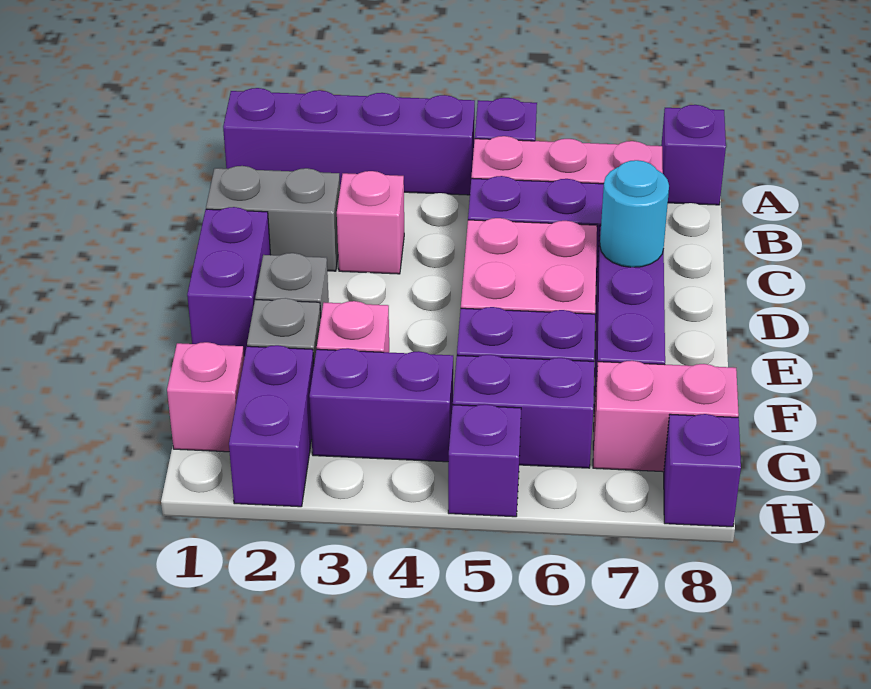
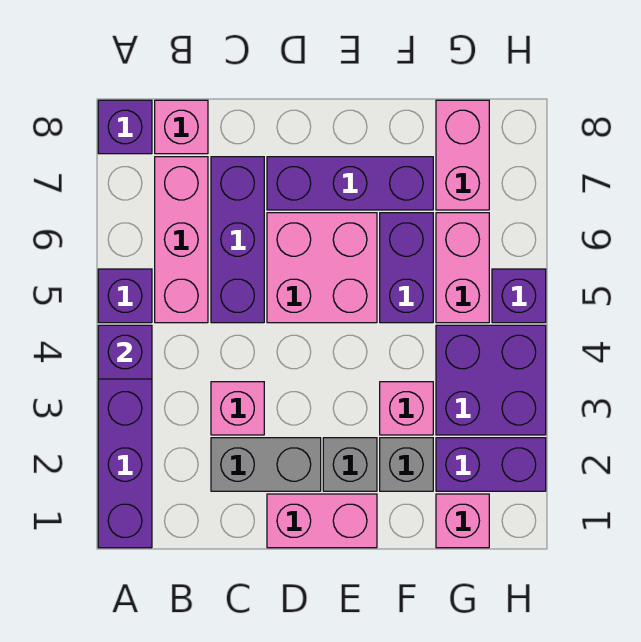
none -> pink 1x1 brick [155,100,208,154]
grey 1x2 brick [206,166,340,271] -> grey 1x2 brick turned to [211,438,321,491]
purple 1x2 brick [187,207,270,356] -> pink 1x2 brick [267,494,377,548]
cyan 1x1 round brick [600,160,669,267] -> none
purple 1x2 brick [309,348,453,462] -> purple 2x2 brick [436,325,546,435]
purple 1x2 brick [453,355,594,468] -> pink 1x2 brick [436,213,489,323]
purple 1x1 brick [664,414,741,527] -> purple 1x1 brick moved to [98,325,152,379]

